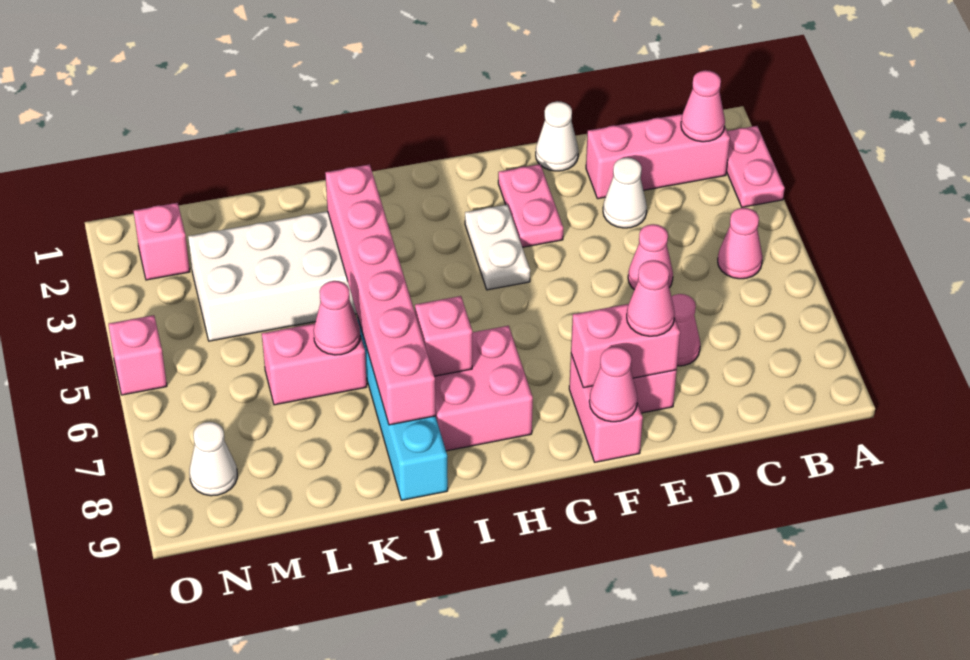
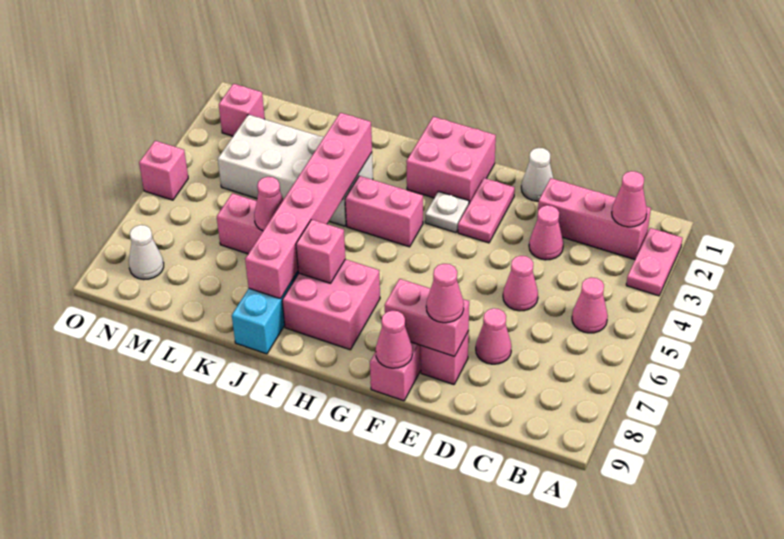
white 1x1 cone [603,158,647,228] -> pink 1x1 cone [529,205,563,260]
none -> pink 2x2 brick [406,117,496,203]
white 1x2 plate [465,205,530,290] -> white 1x1 plate [425,191,469,233]
none -> pink 1x2 brick [345,176,423,247]

